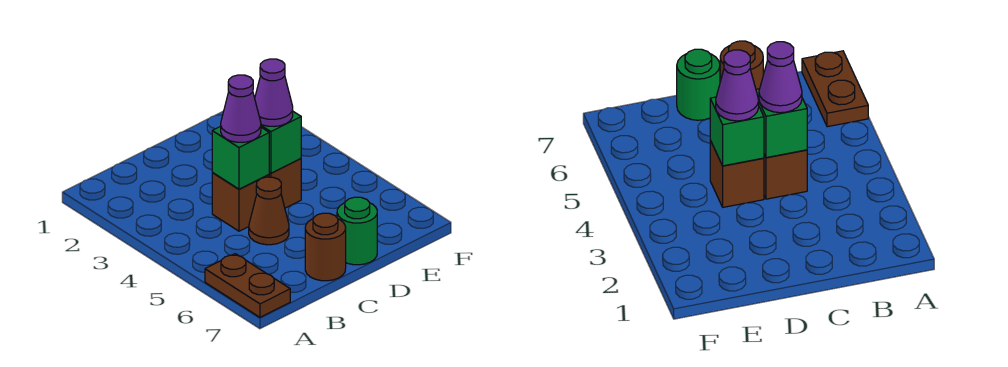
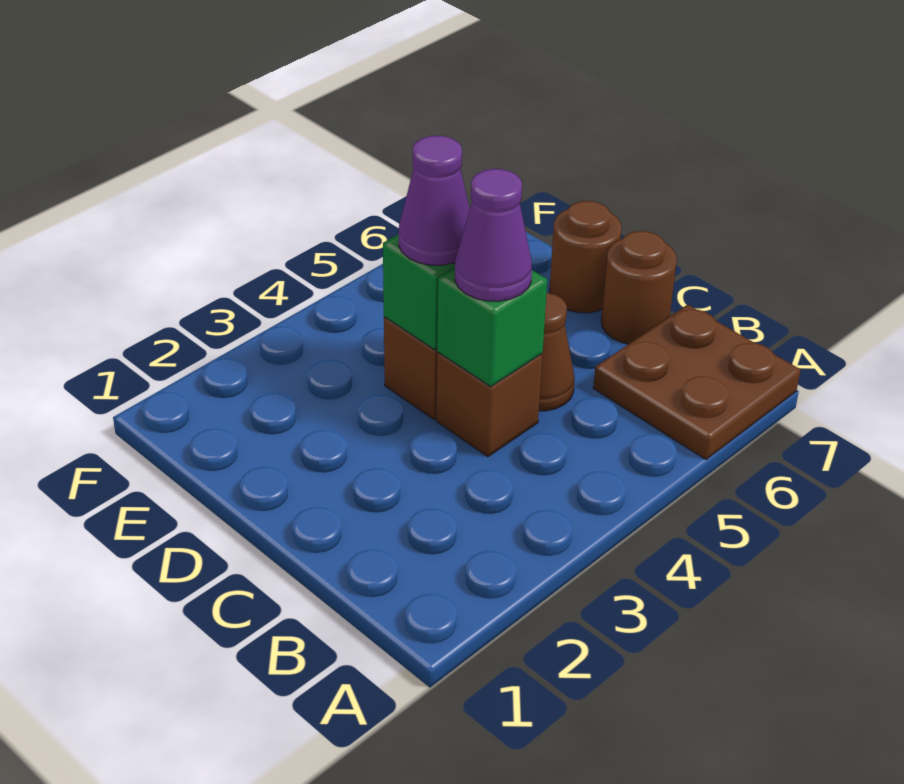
brown 1x2 plate [205,254,290,317] -> brown 2x2 plate [593,305,801,459]
green 1x1 round brick [337,197,377,265] -> brown 1x1 round brick [550,201,622,313]

